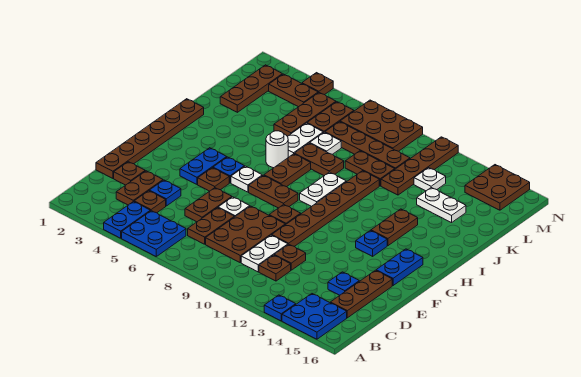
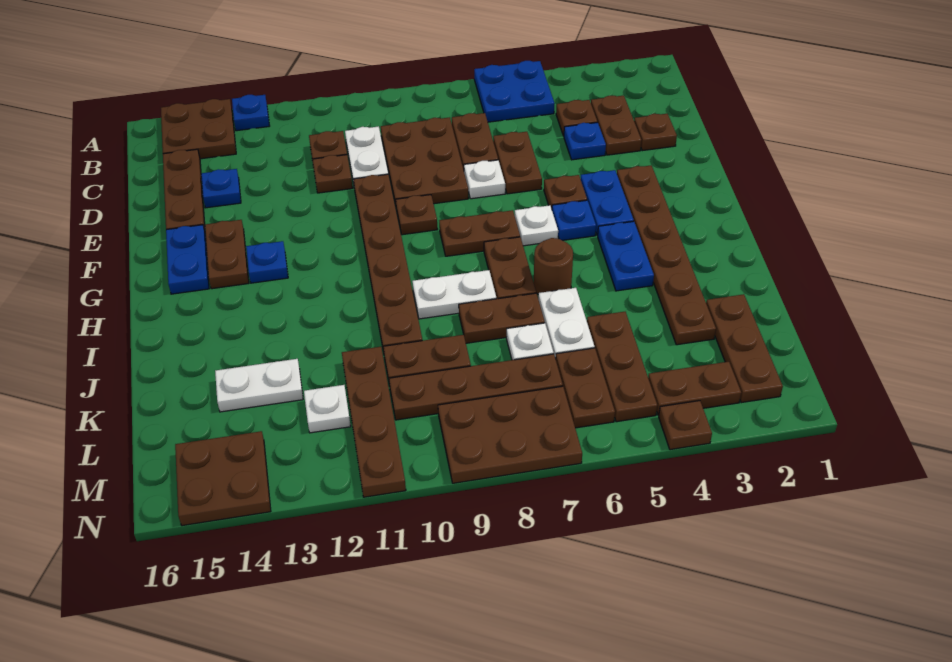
blue 1x2 plate [104,201,150,238] -> blue 1x2 plate moved to [598,221,654,291]
blue 2x2 plate [282,294,347,339] -> brown 2x2 plate [161,99,236,159]
brown 1x6 plate [96,99,204,178] -> brown 1x6 plate moved to [617,166,716,345]
white 1x2 plate [300,172,346,207] -> white 1x2 plate turned to [412,270,496,319]
brown 1x2 plate [371,209,418,246] -> brown 1x2 plate moved to [205,220,249,289]
white 1x1 round brick [266,131,288,168] -> brown 1x1 round brick [534,238,573,294]

